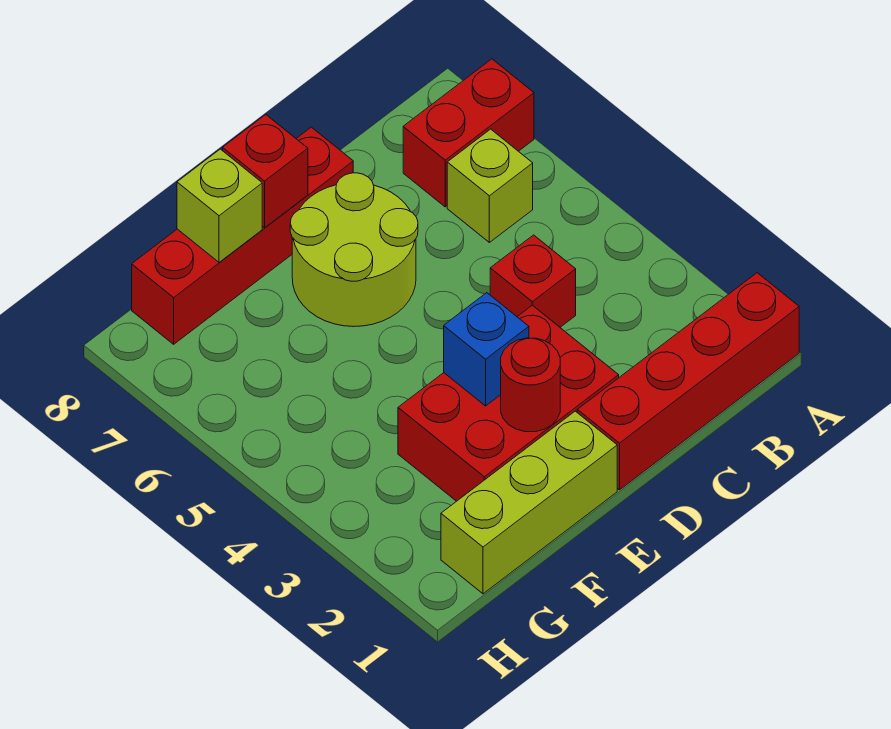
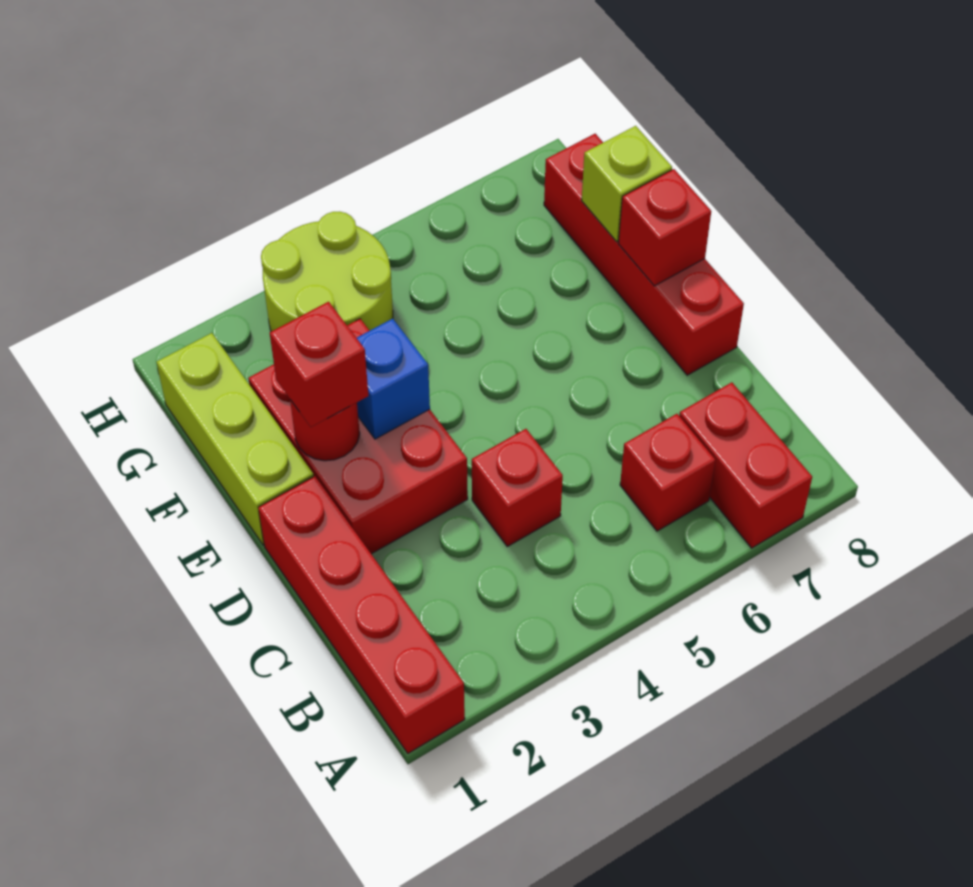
lime 1x1 brick [447,129,533,242] -> red 1x1 brick [620,414,715,531]
lime 2x2 round brick [290,173,418,327] -> lime 2x2 round brick moved to [261,212,393,331]
none -> red 1x1 brick [270,302,368,427]

